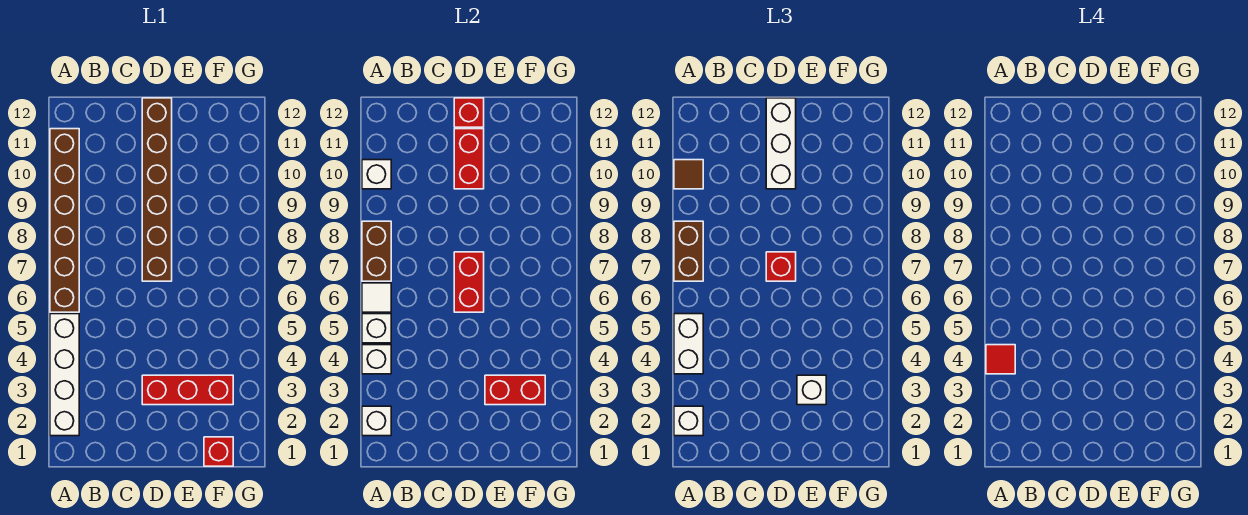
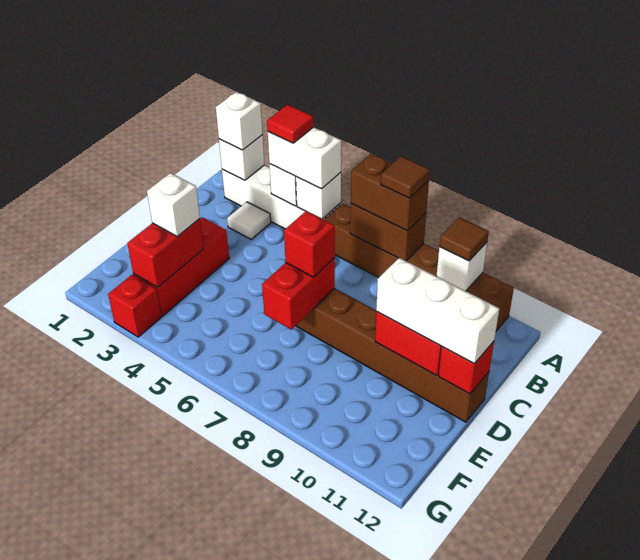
white 1x1 tile [362,283,391,312] -> white 1x1 tile moved to [227,202,271,239]
none -> brown 1x1 tile [381,156,430,198]
red 1x2 brick [454,252,484,312] -> red 1x2 brick turned to [262,258,335,330]
red 1x1 brick [204,437,233,466] -> red 1x1 brick moved to [108,275,161,337]

